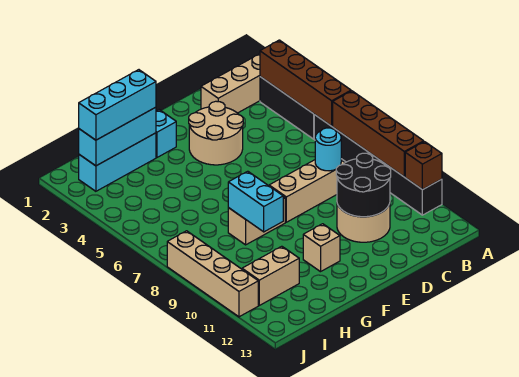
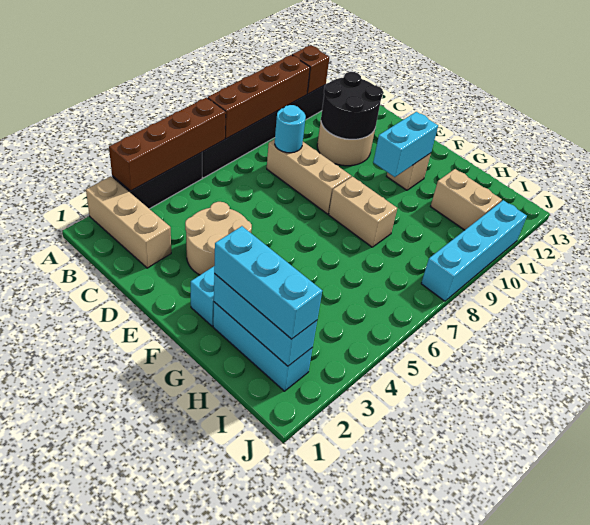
cyan 1x2 brick [228,171,283,232] -> cyan 1x2 brick moved to [373,112,438,177]
tan 1x4 brick [167,231,258,317] -> cyan 1x4 brick [421,200,527,301]

